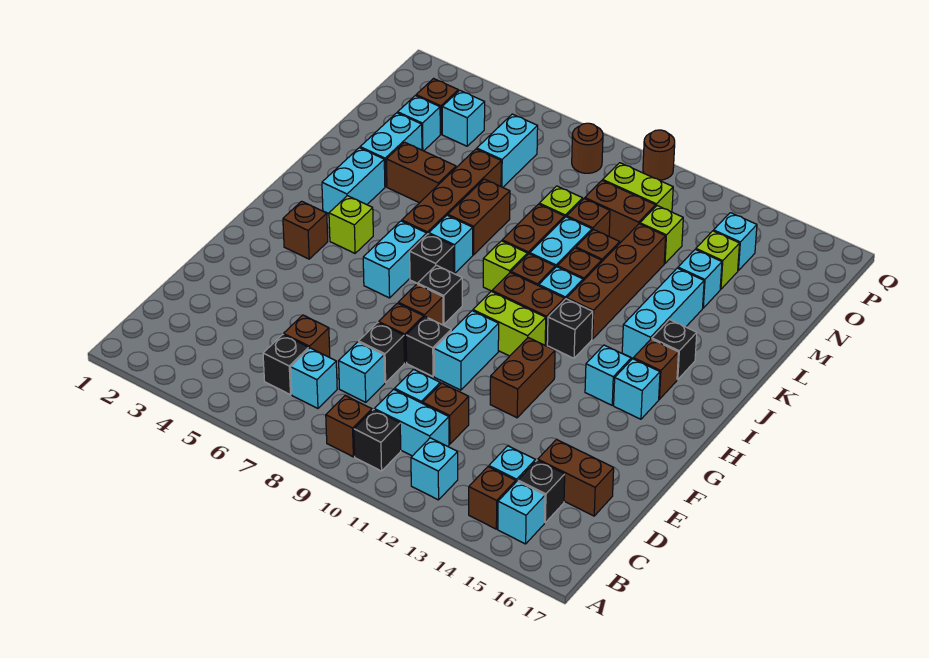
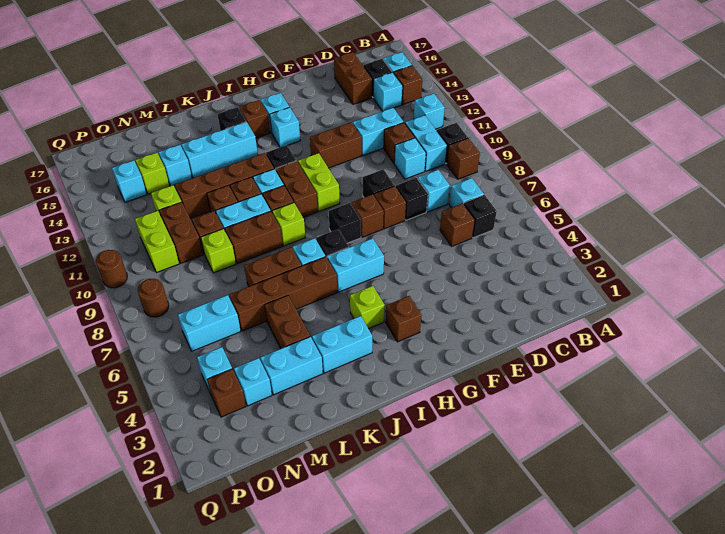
cyan 1x2 brick [434,311,499,390] -> cyan 1x2 brick moved to [353,108,404,155]

